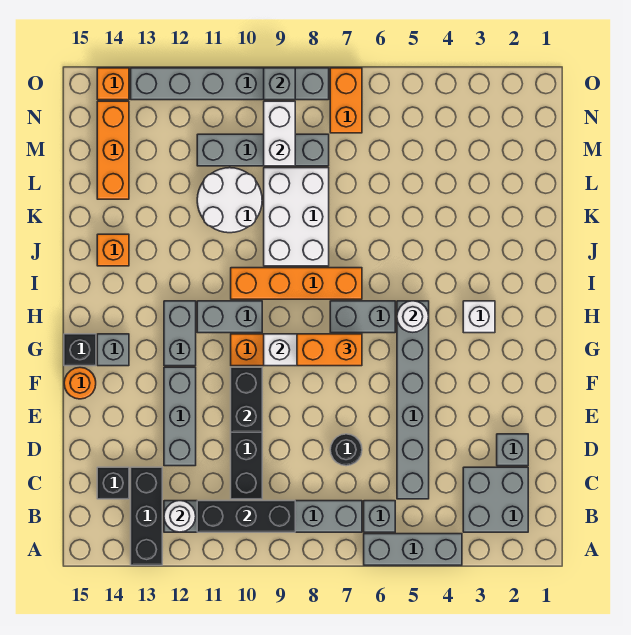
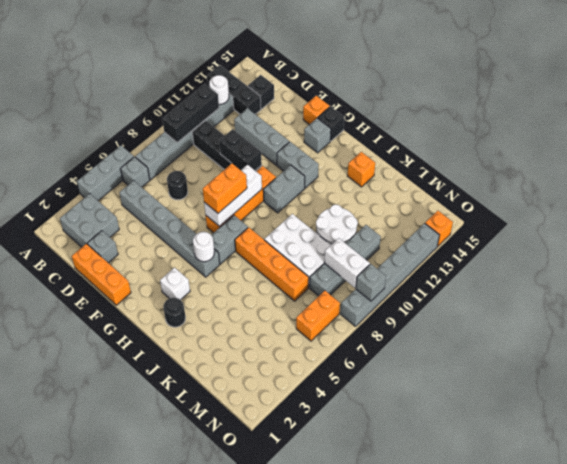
orange 1x1 round brick [64,367,96,399] -> orange 1x1 brick [303,96,330,125]
none -> black 1x1 round brick [163,298,186,327]
orange 1x4 brick [231,268,362,299] -> orange 1x4 brick turned to [235,227,309,301]
orange 1x3 brick [97,101,129,199] -> orange 1x3 brick moved to [72,244,131,305]
orange 1x2 brick [330,68,362,133] -> orange 1x2 brick turned to [296,291,340,341]

